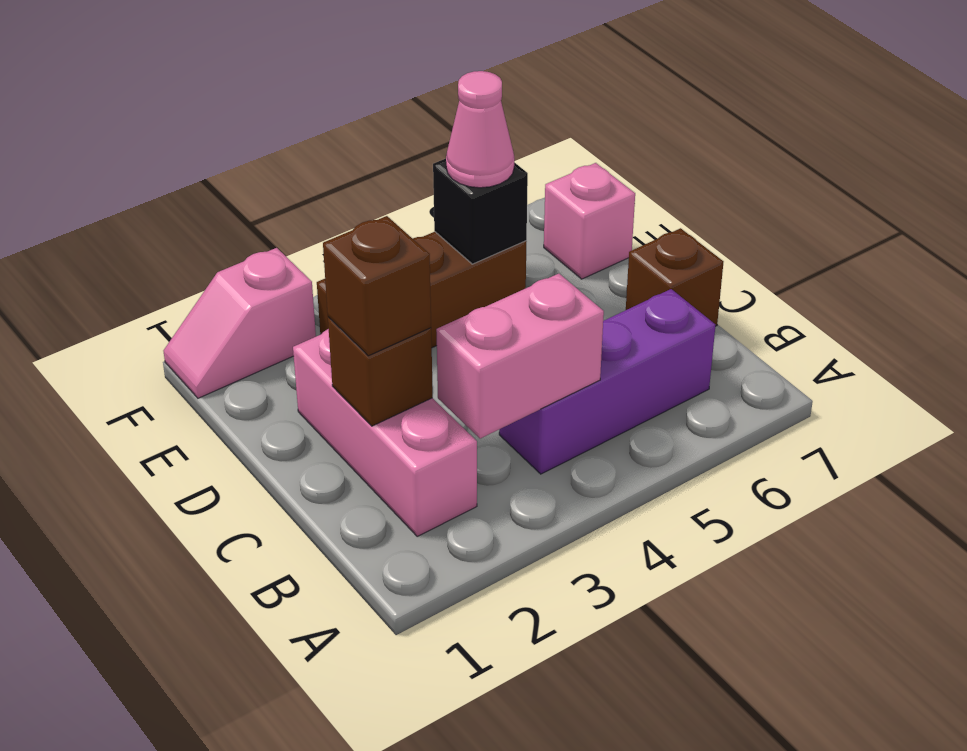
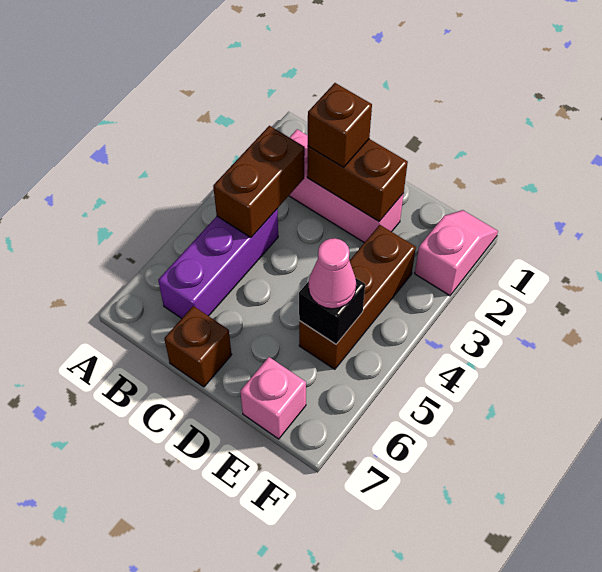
pink 1x2 brick [436,274,604,439] -> brown 1x2 brick [213,126,305,238]
brown 1x1 brick [328,317,433,426] -> brown 1x2 brick [307,139,408,221]

